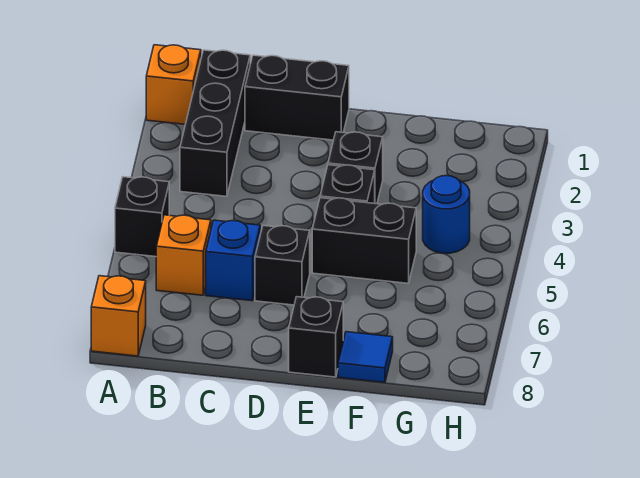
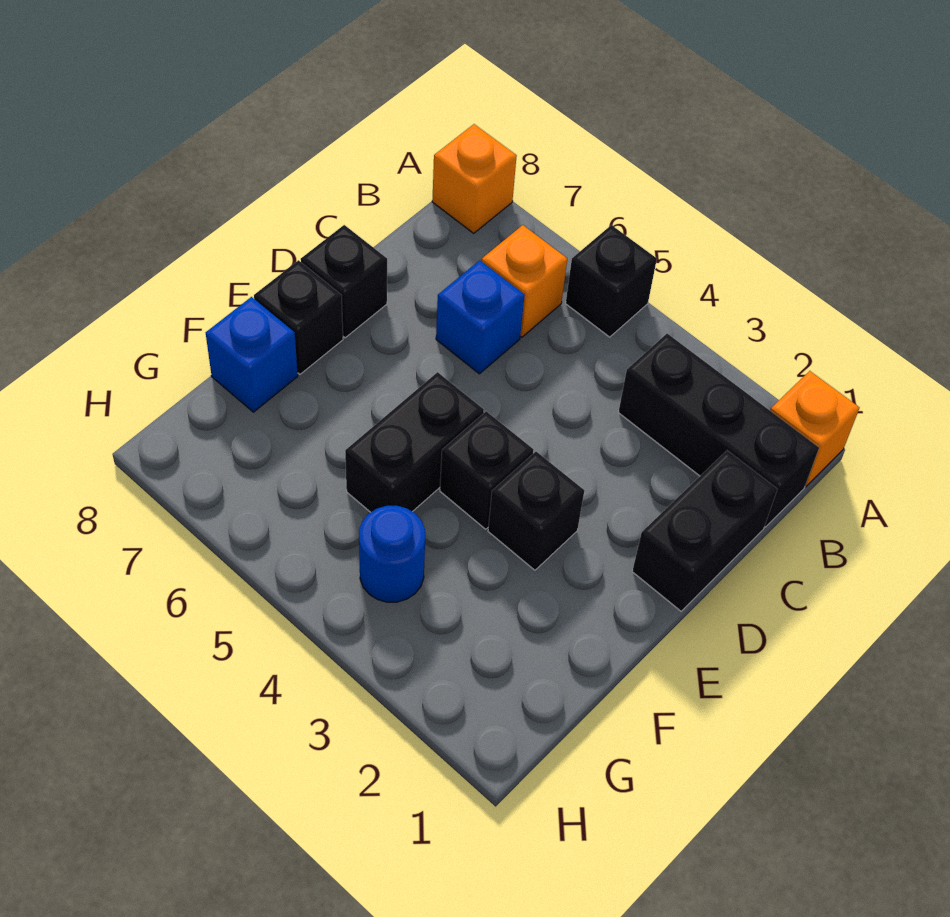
black 1x1 brick [255,226,310,305] -> black 1x1 brick moved to [301,225,387,338]
blue 1x1 tile [338,332,393,382] -> blue 1x1 brick [206,297,298,412]

